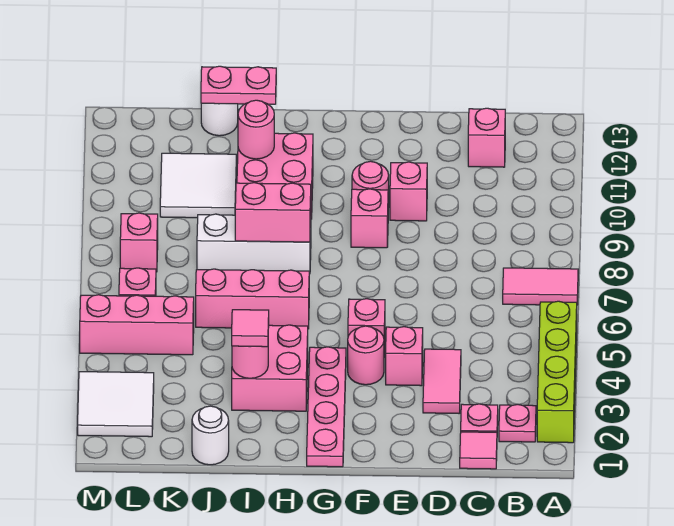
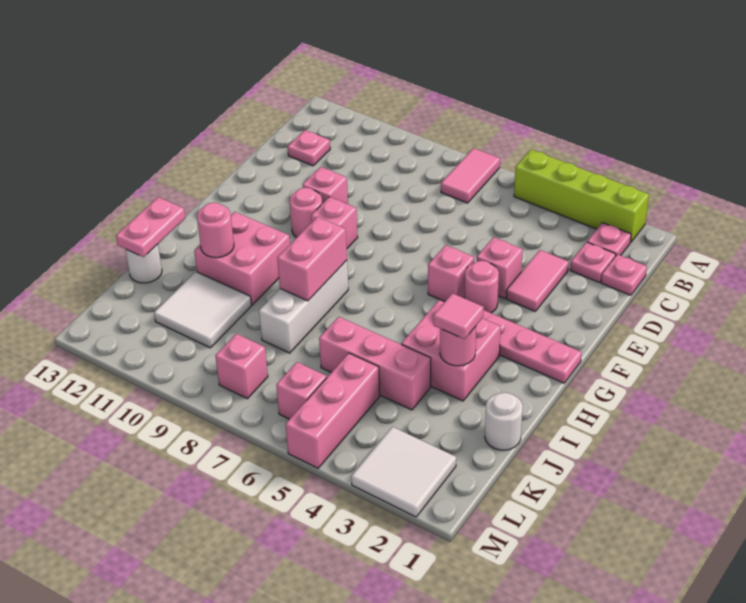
pink 1x1 tile [460,432,497,469] -> pink 1x1 plate [601,254,647,295]
pink 1x1 brick [468,108,505,167] -> pink 1x1 plate [288,130,330,166]
pink 1x2 tile [423,349,461,413] -> pink 1x2 tile turned to [506,250,569,311]
pink 1x3 brick [196,269,309,329] -> pink 1x3 brick turned to [319,317,431,410]

